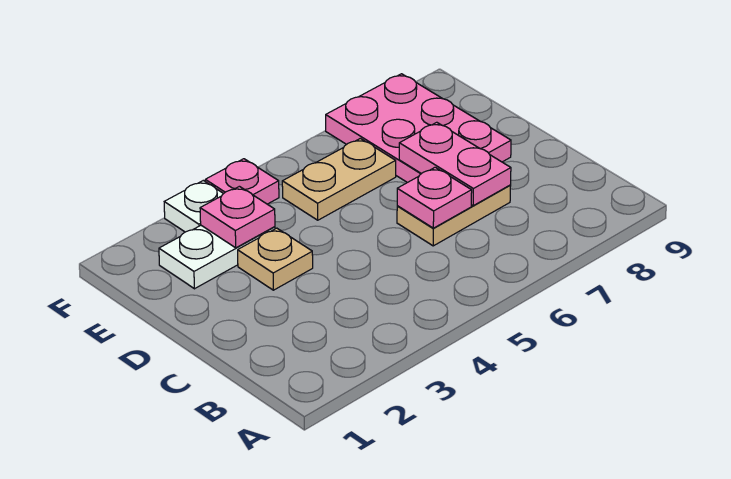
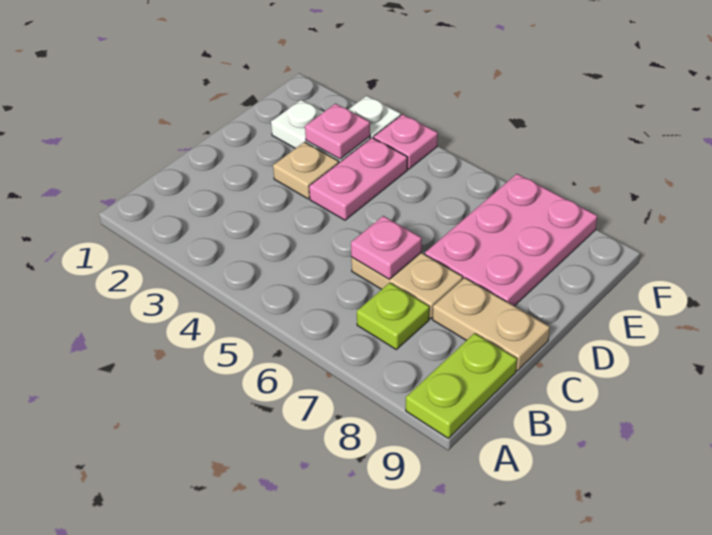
none -> lime 1x2 plate [406,333,517,438]
none -> lime 1x1 plate [357,283,429,349]
pink 1x2 plate [399,122,511,206] -> pink 1x2 plate moved to [309,138,407,220]
tan 1x2 plate [282,138,396,220] -> tan 1x2 plate moved to [433,278,550,371]

